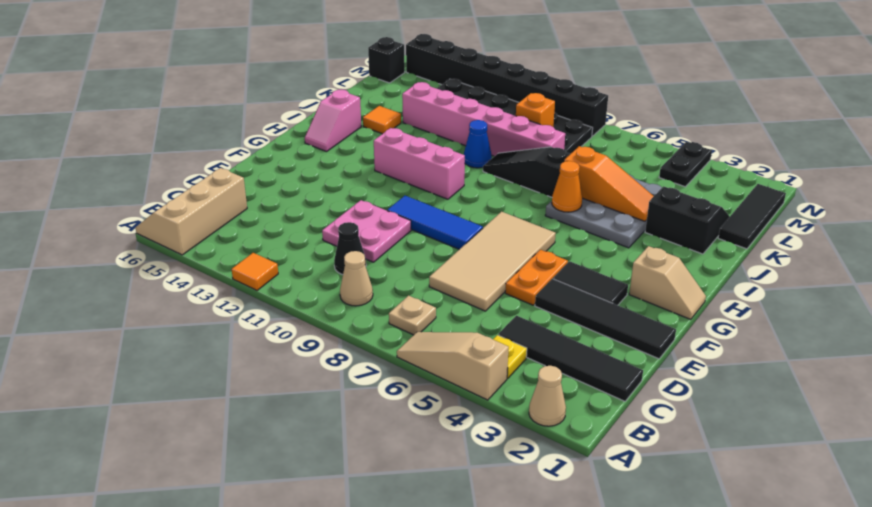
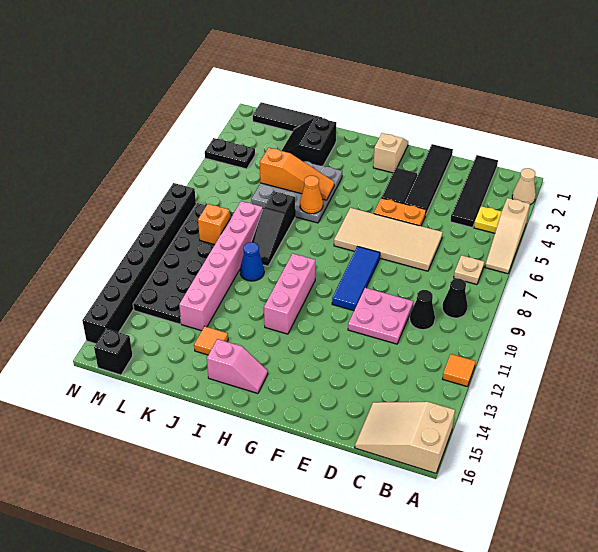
tan 2x3 slope [136,168,247,255] -> tan 2x3 slope turned to [355,402,455,473]
tan 1x1 cone [340,251,373,306] -> black 1x1 cone [442,278,468,318]
orange 1x3 slope [564,146,654,221] -> orange 1x3 slope turned to [260,148,334,200]

